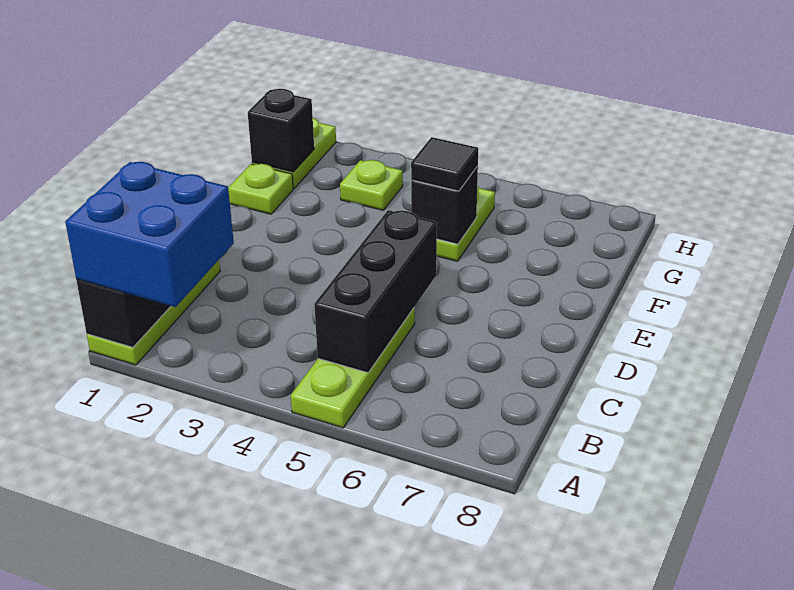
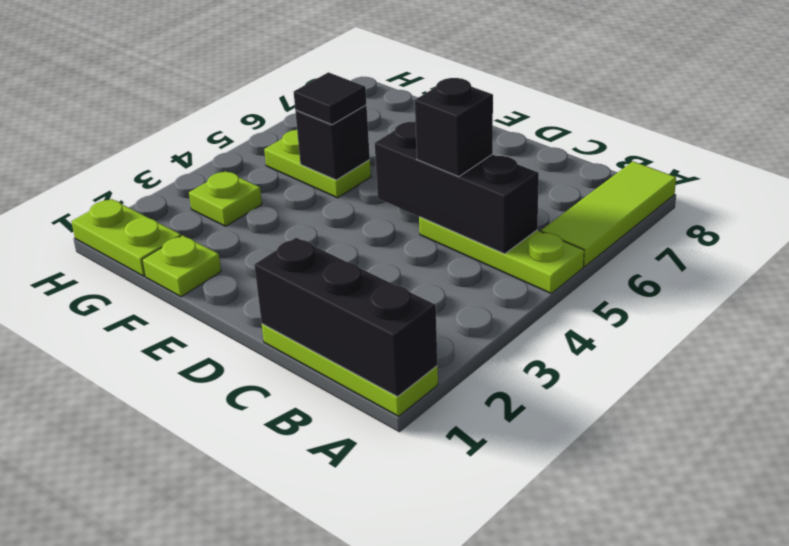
blue 2x2 brick [65,162,234,307] -> none
none -> lime 1x3 tile [541,161,676,267]
black 1x1 brick [248,89,314,172] -> black 1x1 brick moved to [415,78,493,177]

